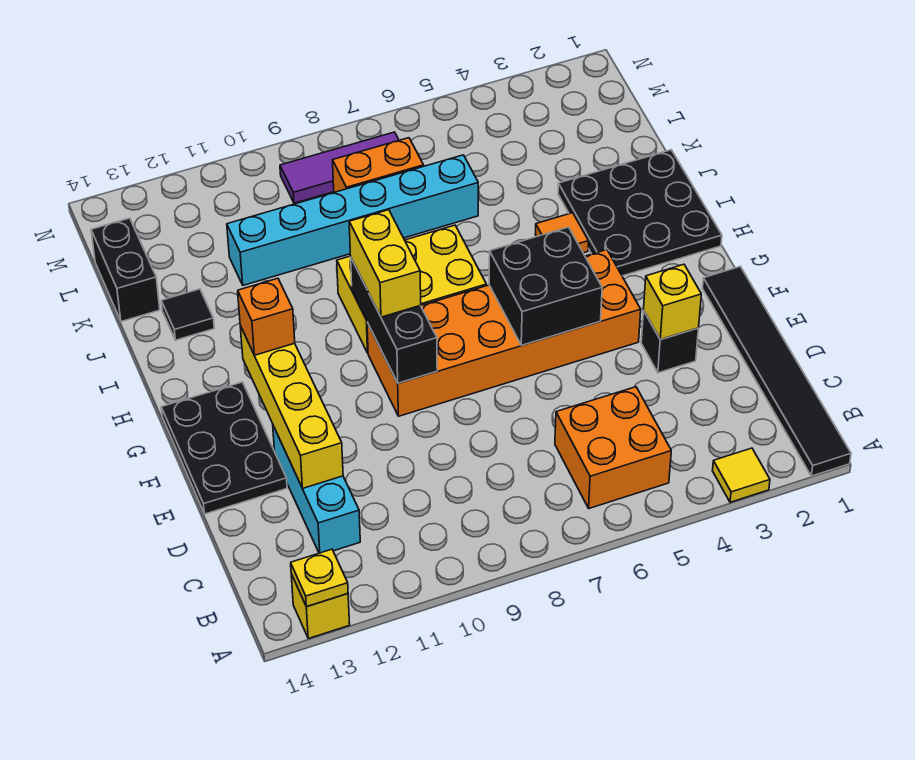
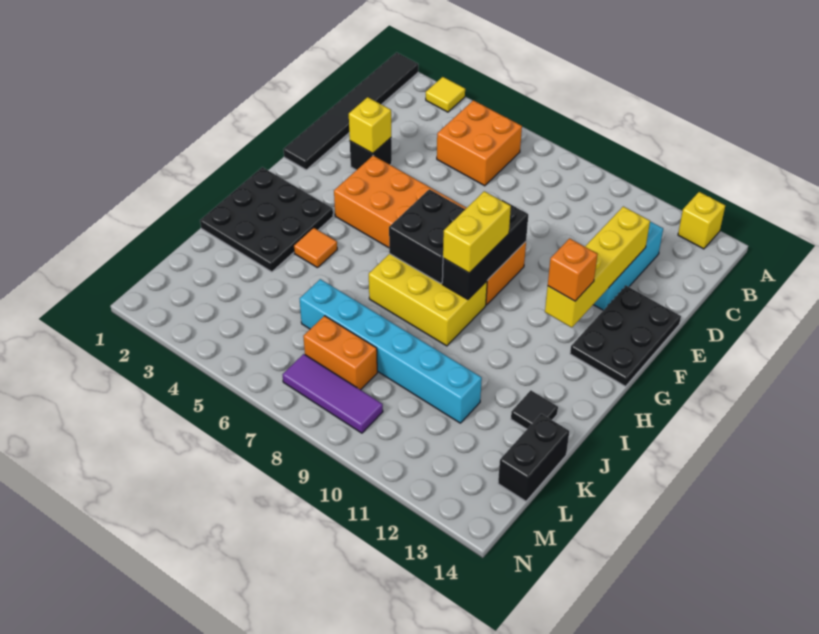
yellow 1x1 plate [291,549,348,607] -> none
black 2x2 brick [489,227,602,345] -> black 2x2 brick moved to [389,189,465,284]

